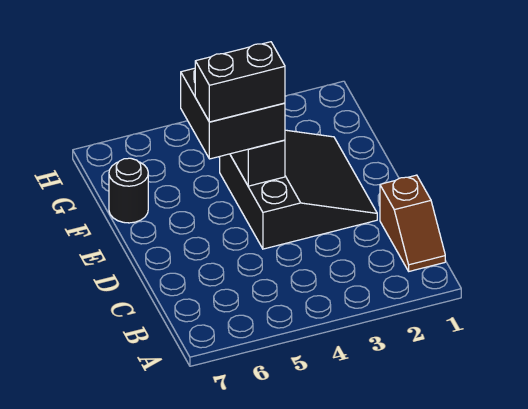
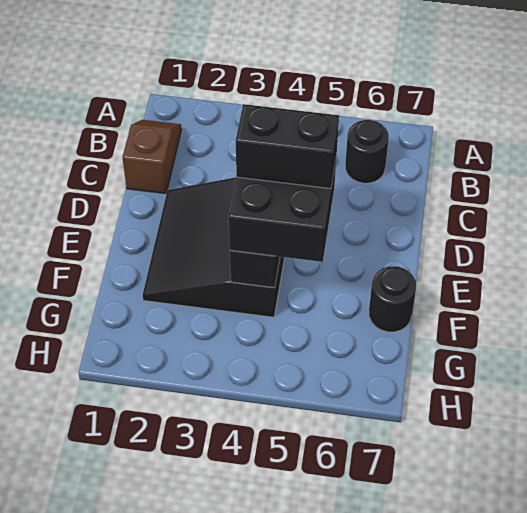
none -> black 1x1 round brick [345,120,389,183]

